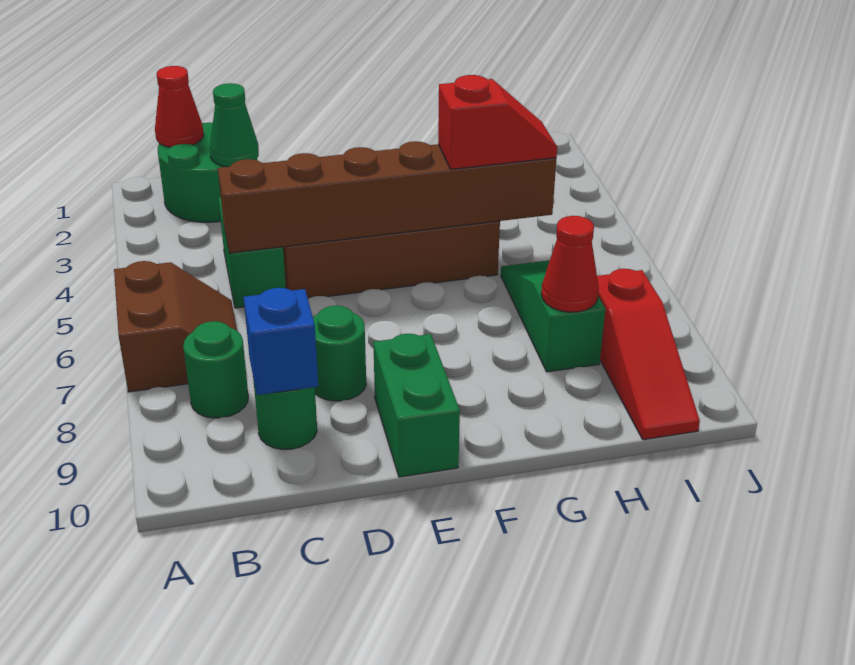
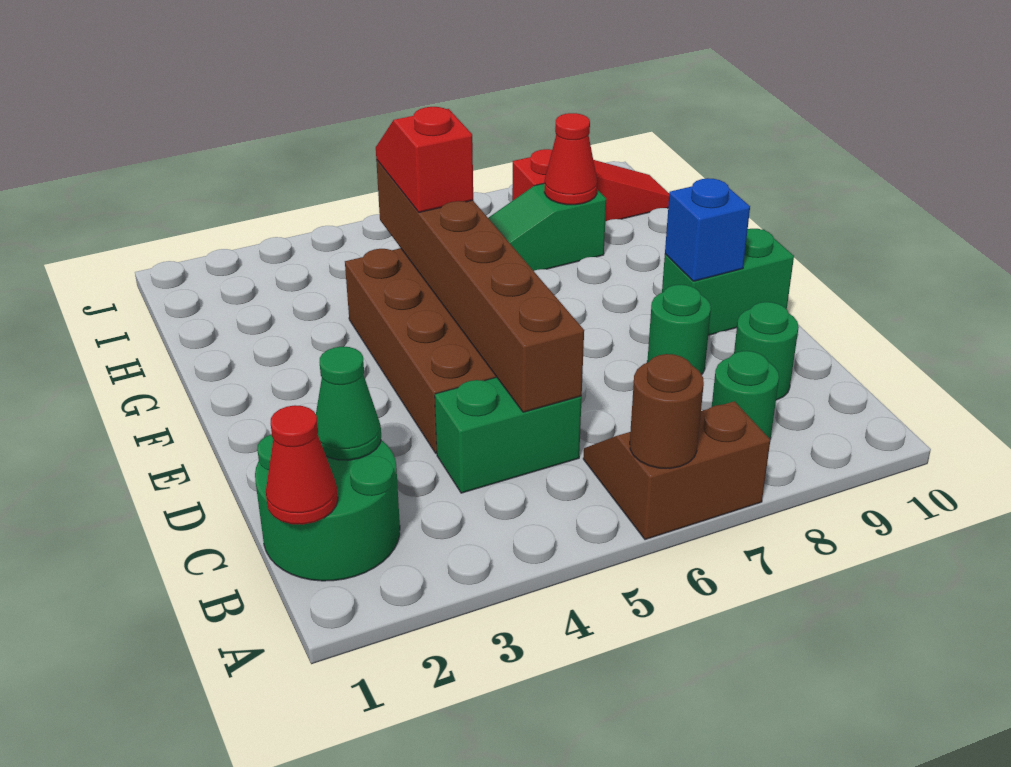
none -> brown 1x1 round brick [630,354,704,468]
blue 1x1 brick [244,288,318,395] -> blue 1x1 brick moved to [665,178,750,281]

